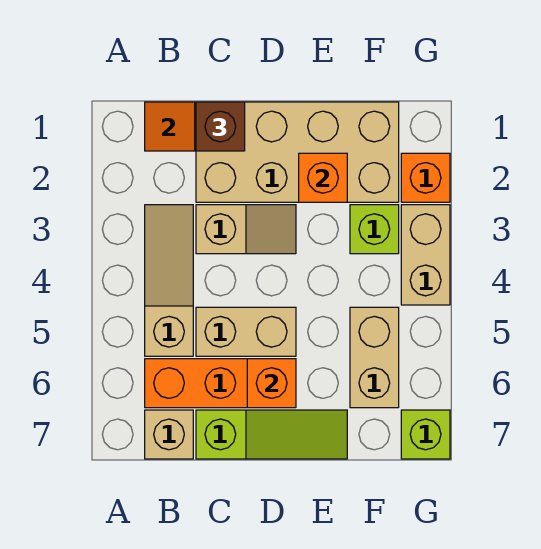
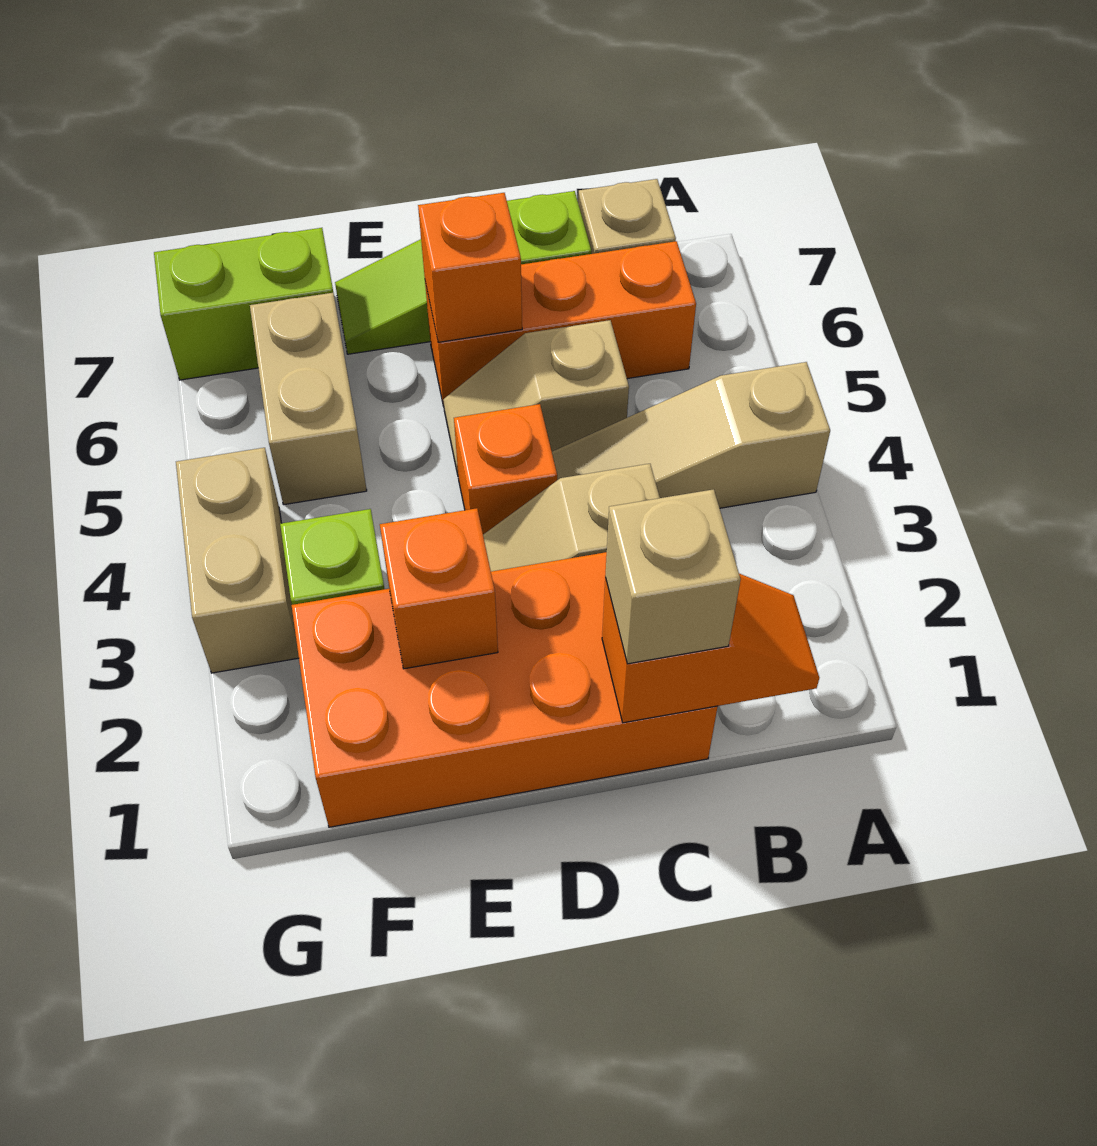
tan 1x3 slope [145,205,193,356] -> tan 1x3 slope turned to [552,362,830,508]
tan 2x4 brick [196,102,399,202] -> orange 2x4 brick [292,552,718,827]
brown 1x1 brick [196,102,245,151] -> tan 1x1 brick [605,489,741,664]
tan 1x2 brick [196,307,296,356] -> tan 1x2 slope [443,320,629,474]
orange 1x1 brick [401,153,450,202] -> orange 1x1 brick moved to [454,404,557,534]
lime 1x1 brick [401,410,450,459] -> lime 1x2 brick [154,228,333,380]

